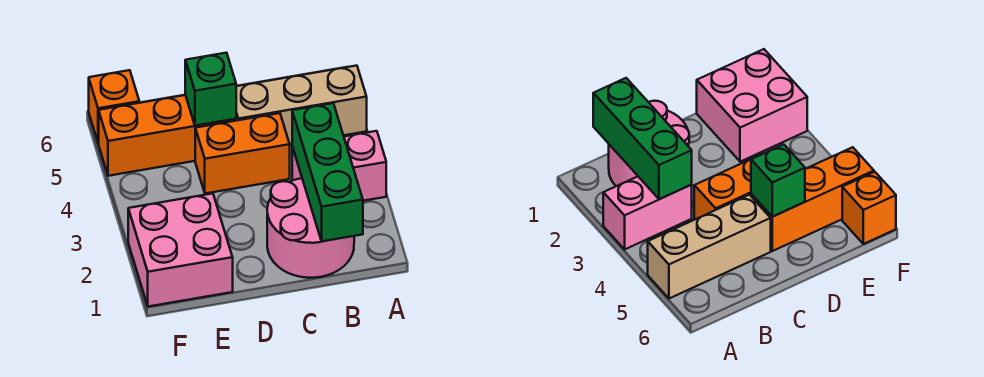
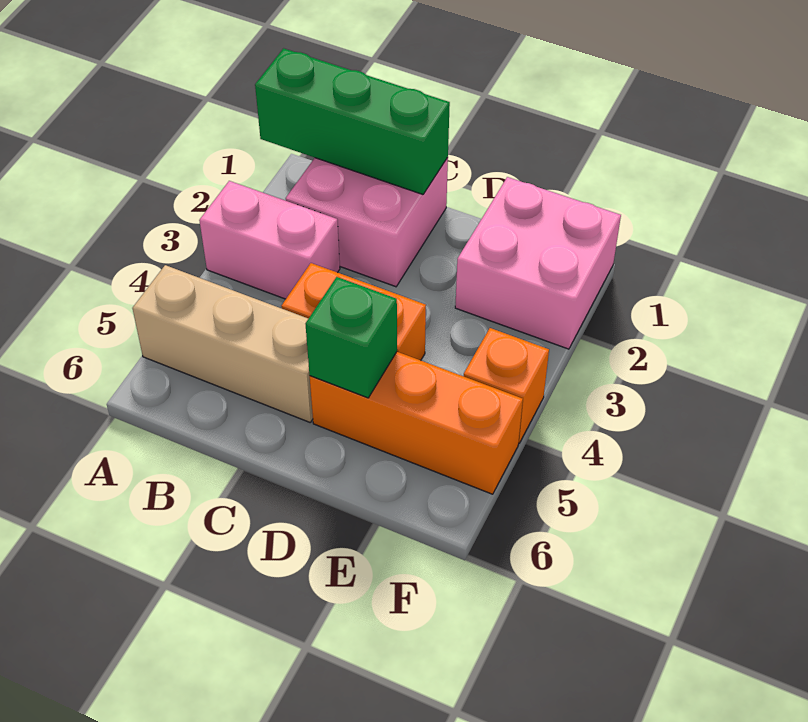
pink 2x2 round brick [267,178,354,278] -> pink 2x2 brick [286,157,448,287]
green 1x3 brick [292,103,363,241] -> green 1x3 brick turned to [255,48,450,194]
orange 1x1 brick [89,70,139,143] -> orange 1x1 brick moved to [464,328,549,443]

